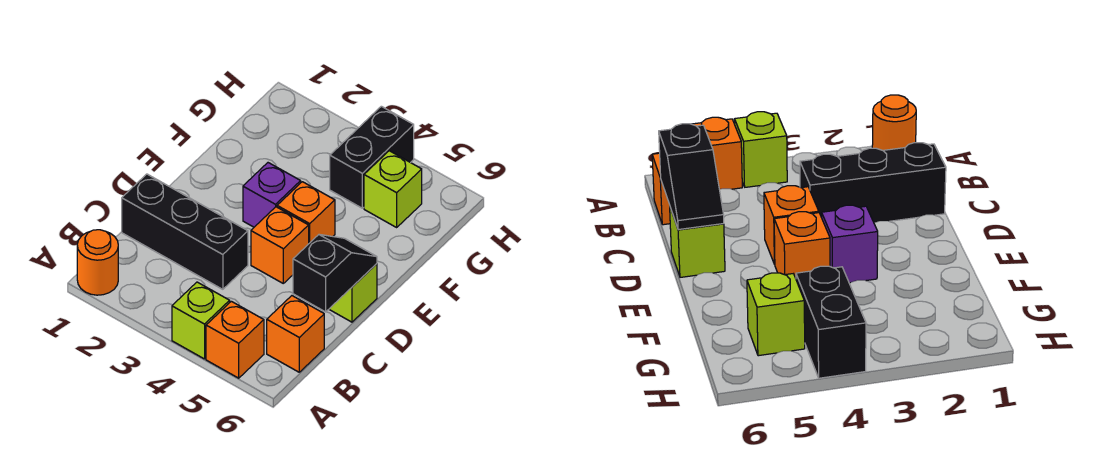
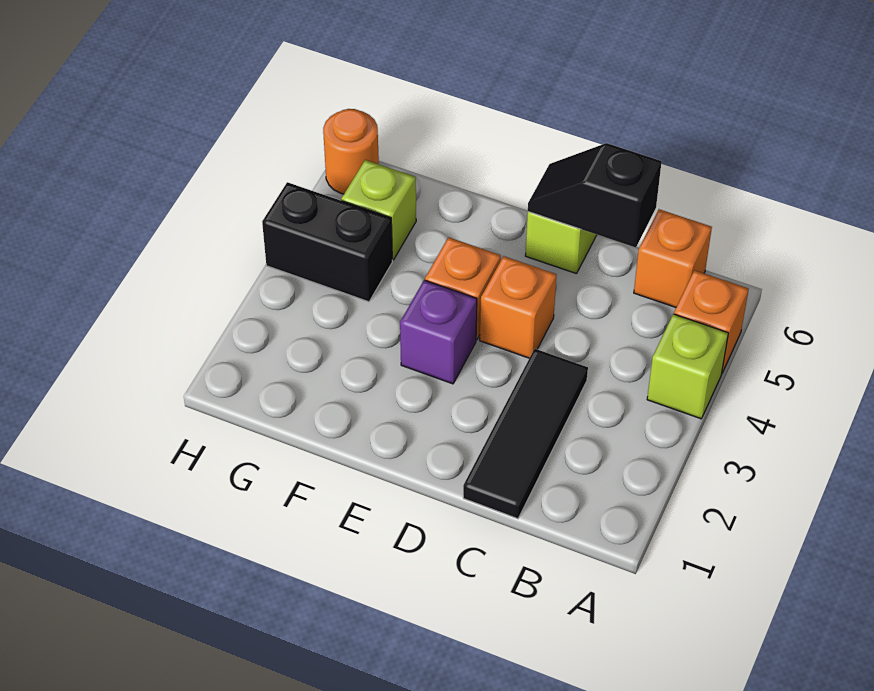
orange 1x1 round brick [77,230,118,295] -> orange 1x1 round brick moved to [323,109,379,194]
black 1x3 brick [122,174,248,289] -> black 1x3 tile [463,349,588,519]

